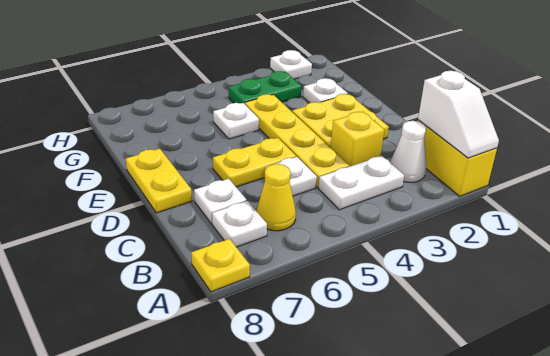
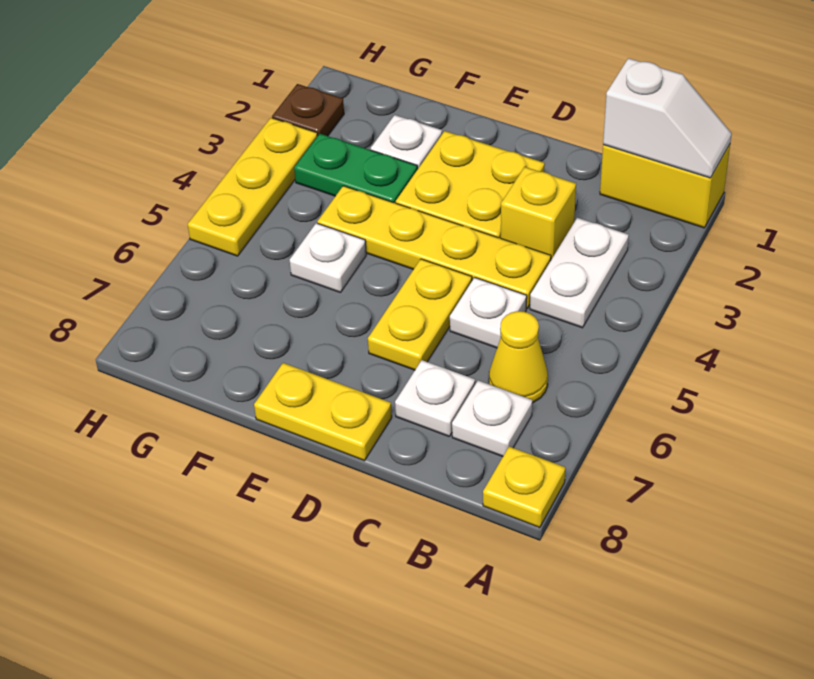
white 1x1 cone [390,121,426,182] -> none
green 1x2 plate [229,71,301,104] -> green 1x2 plate turned to [294,134,418,203]
white 1x1 plate [270,50,312,79] -> brown 1x1 plate [272,84,344,136]
none -> yellow 1x3 plate [188,118,317,256]

